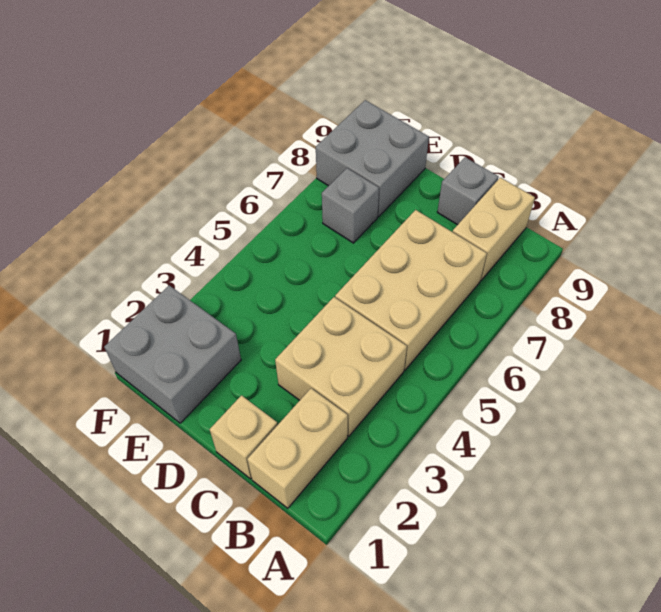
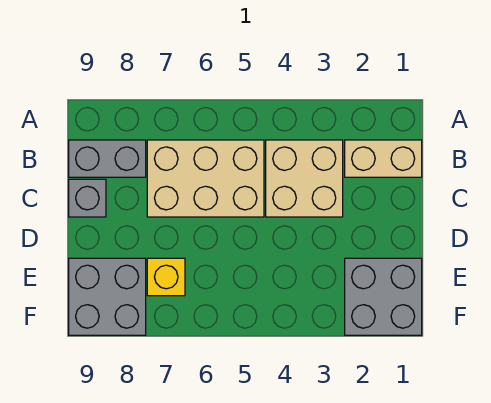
tan 1x2 brick [453,178,535,281] -> grey 1x2 brick [69,140,146,177]
tan 1x1 brick [210,396,278,479] -> none
grey 1x1 brick [322,168,379,243] -> yellow 1x1 brick [147,258,185,296]

